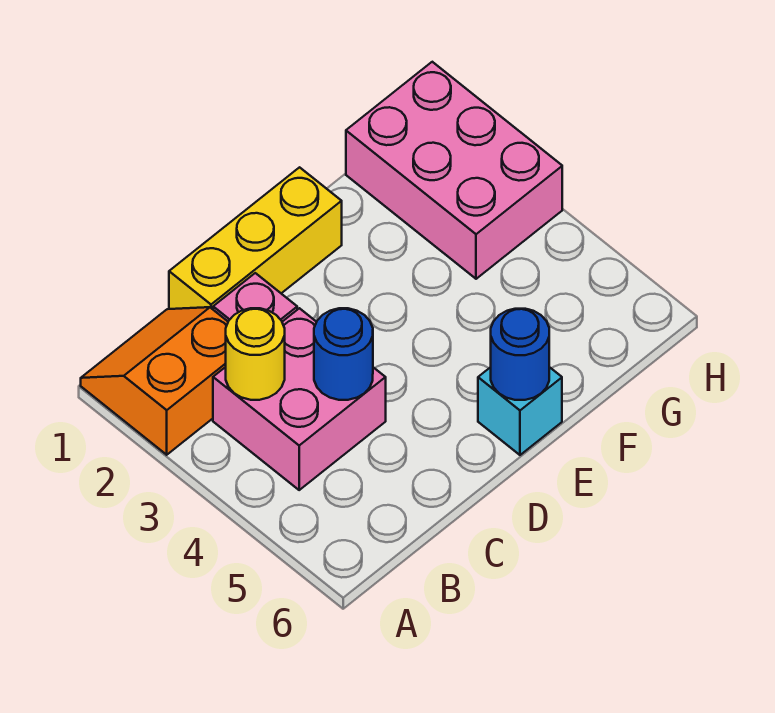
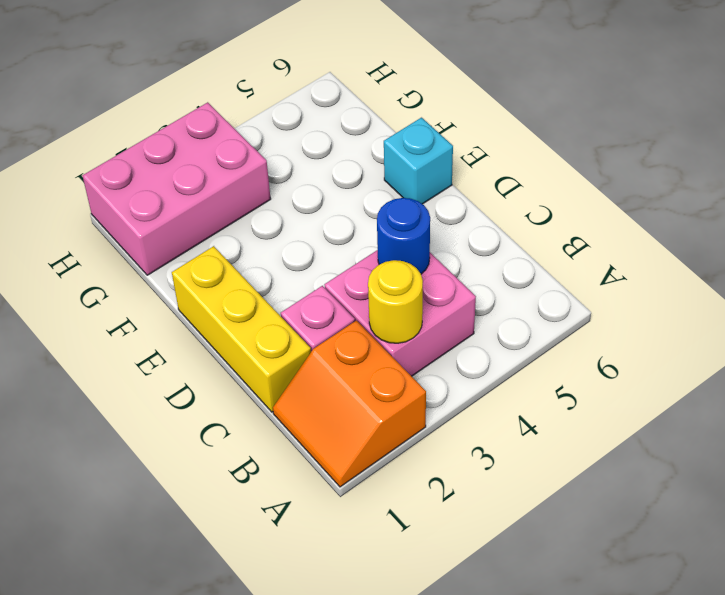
blue 1x1 round brick [491,309,549,400] -> none

